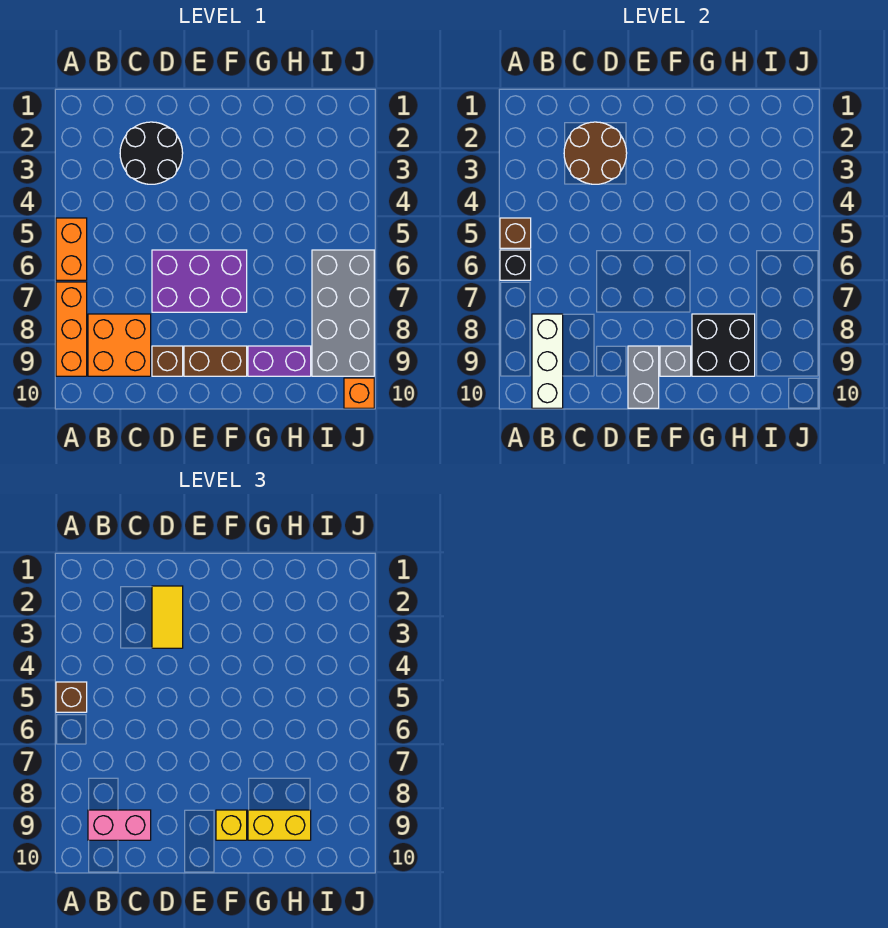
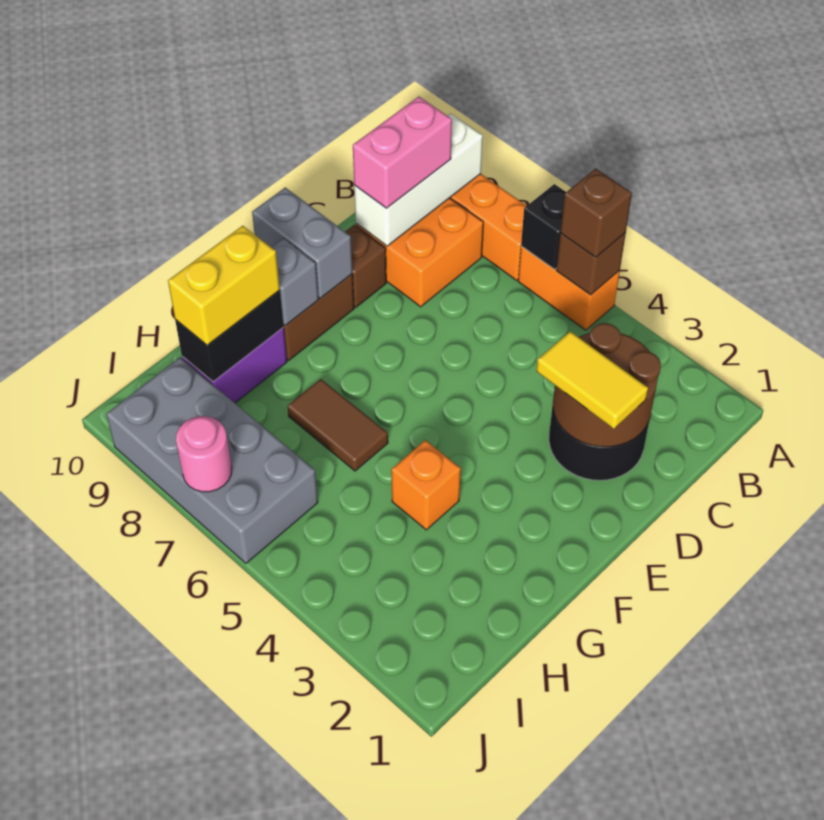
white 1x3 brick [532,314,563,408] -> white 1x3 brick turned to [354,114,483,246]
purple 2x3 brick [152,250,247,312] -> none
yellow 1x1 brick [216,810,247,840] -> none
none -> brown 1x2 tile [288,379,388,471]
black 2x2 brick [692,314,755,376] -> black 1x2 brick [175,290,284,382]
none -> pink 1x1 round brick [176,416,232,492]
orange 1x1 brick [344,378,374,408] -> orange 1x1 brick moved to [391,440,461,530]

